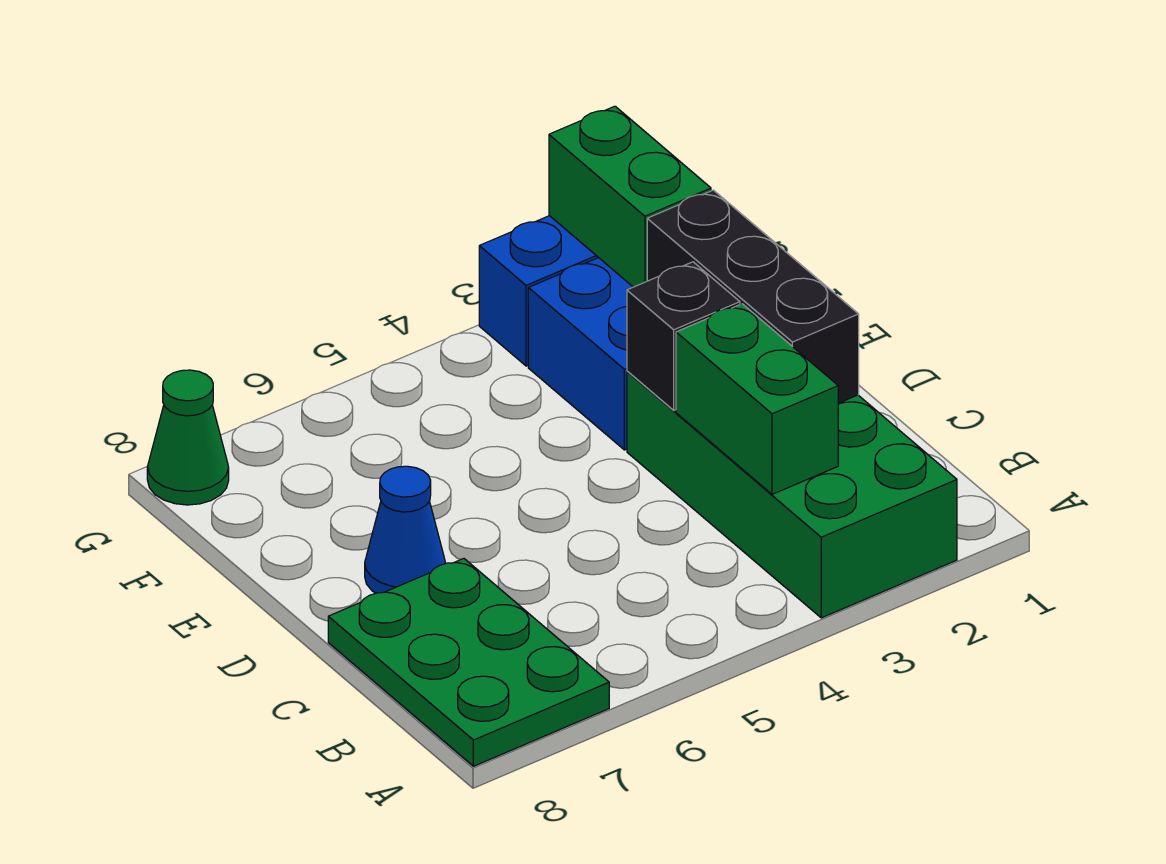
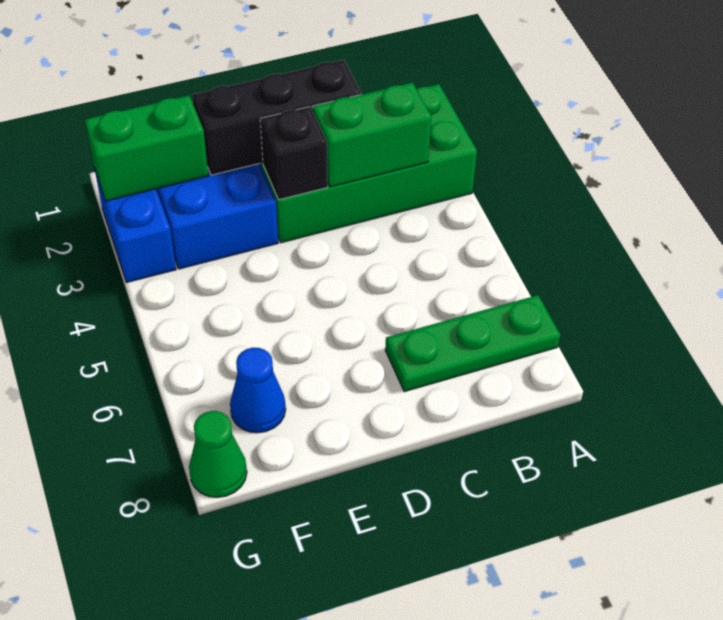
green 2x3 plate [328,559,609,766] -> green 1x3 plate [385,295,560,392]
blue 1x1 cone [365,466,446,593] -> blue 1x1 cone moved to [230,348,286,433]

